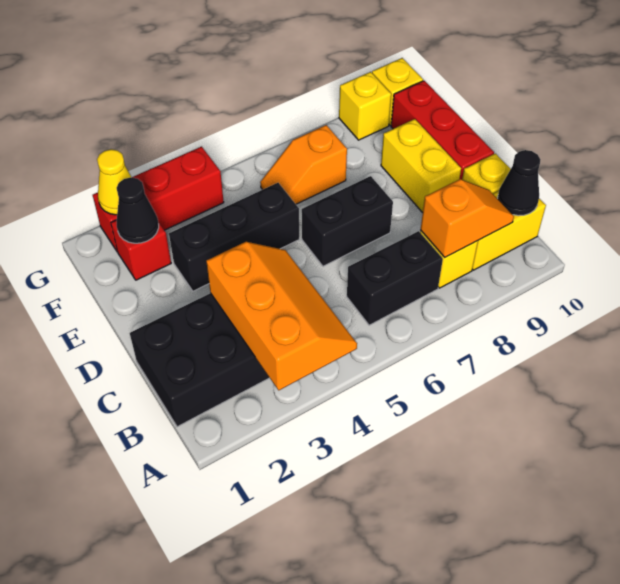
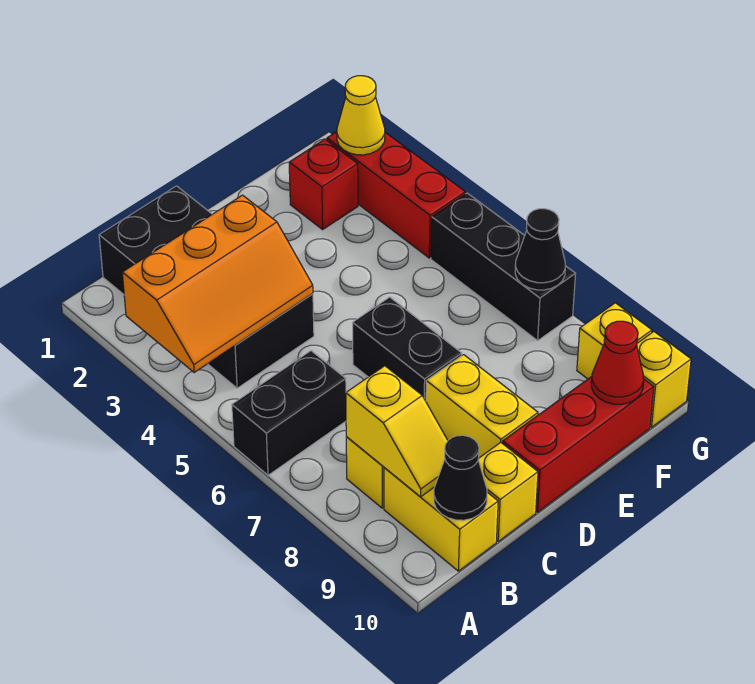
black 1x2 brick [347,231,443,325] -> black 1x2 brick turned to [232,351,346,475]
orange 1x2 slope [421,179,514,257] -> yellow 1x2 slope [346,366,448,497]
yellow 1x2 brick [381,119,461,213] -> yellow 1x2 brick turned to [426,355,538,458]
black 1x3 brick [169,183,299,291] -> black 1x3 brick moved to [431,193,575,340]
black 1x1 cone [117,177,159,243] -> black 1x1 cone moved to [515,209,565,290]
orange 1x2 slope [260,125,347,204] -> none
none -> red 1x1 cone [591,321,644,404]

